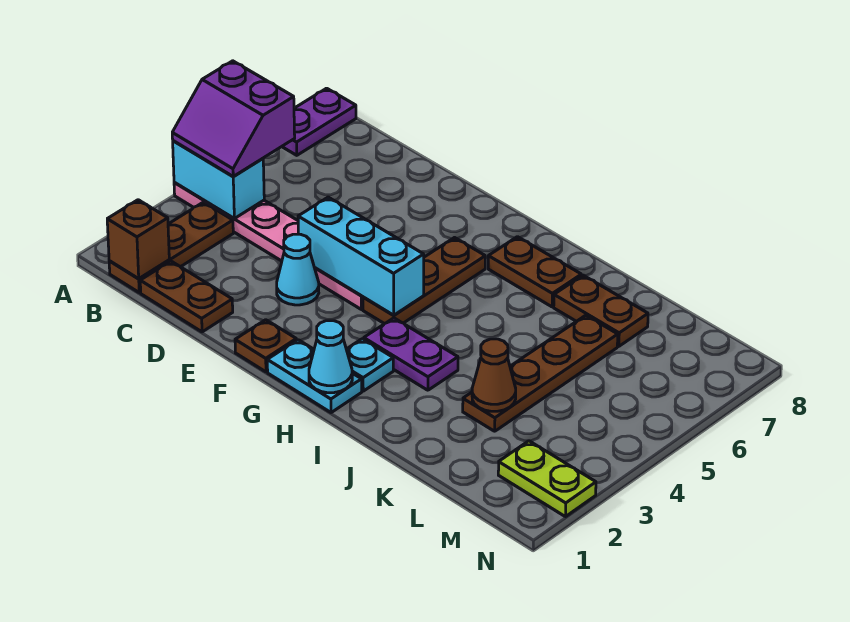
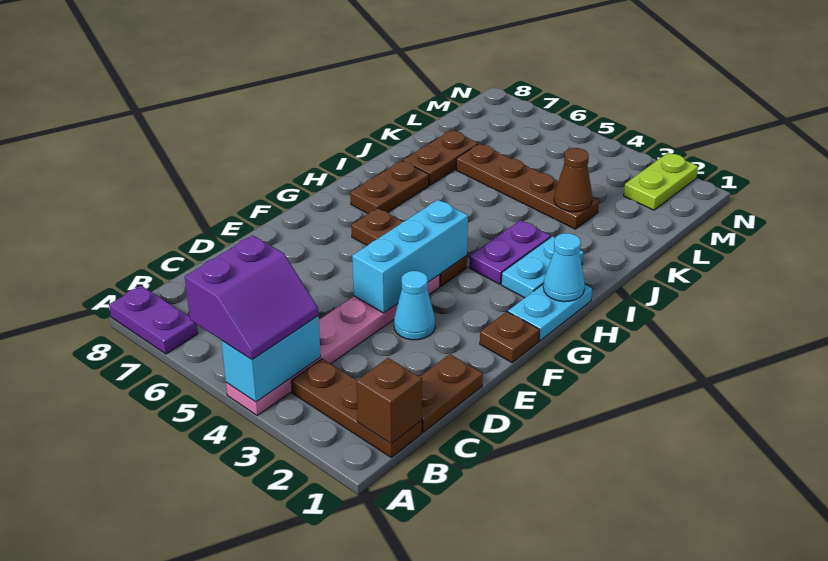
cyan 1x1 plate [346,339,393,391] -> cyan 1x2 plate [501,236,583,298]

